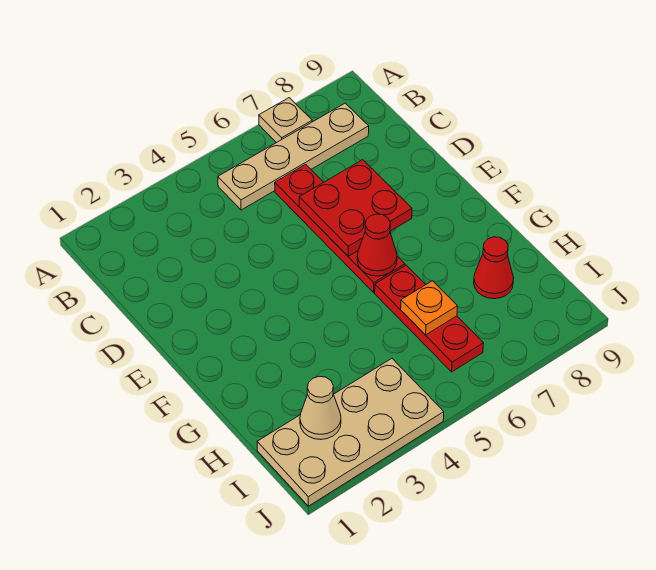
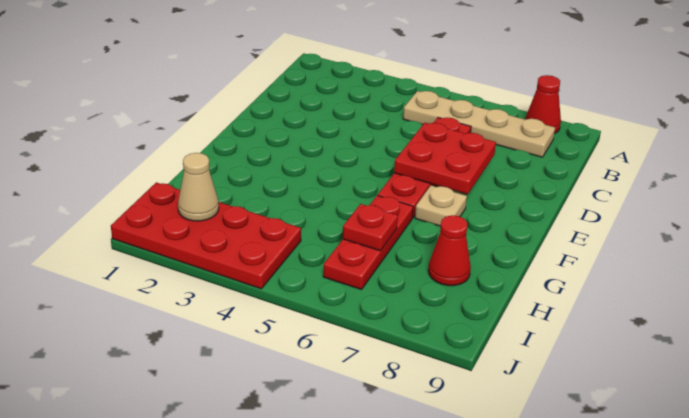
tan 1x1 plate [259,98,312,143] -> tan 1x1 plate moved to [415,186,467,226]
red 1x1 cone [357,214,397,276] -> red 1x1 cone moved to [525,75,561,134]
orange 1x1 plate [401,281,458,335] -> red 1x1 plate [343,204,398,251]
tan 2x4 plate [257,359,444,506] -> red 2x4 plate [111,182,301,289]

